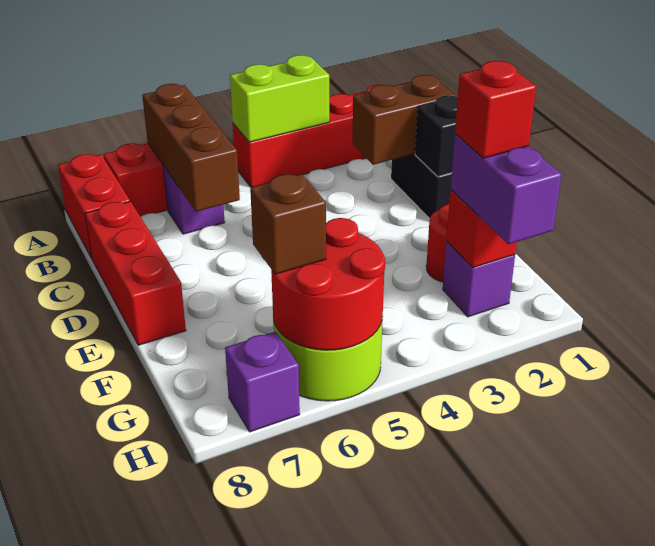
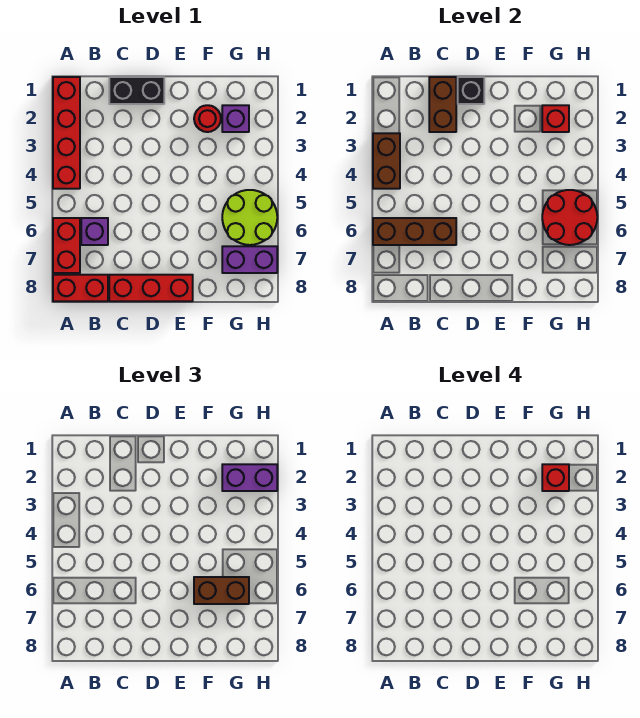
lime 1x2 brick [230,55,329,142] -> brown 1x2 brick [373,133,400,189]
brown 1x1 brick [250,174,326,274] -> brown 1x2 brick [194,577,249,604]
purple 1x1 brick [225,332,300,432] -> purple 1x2 brick [222,246,277,273]

